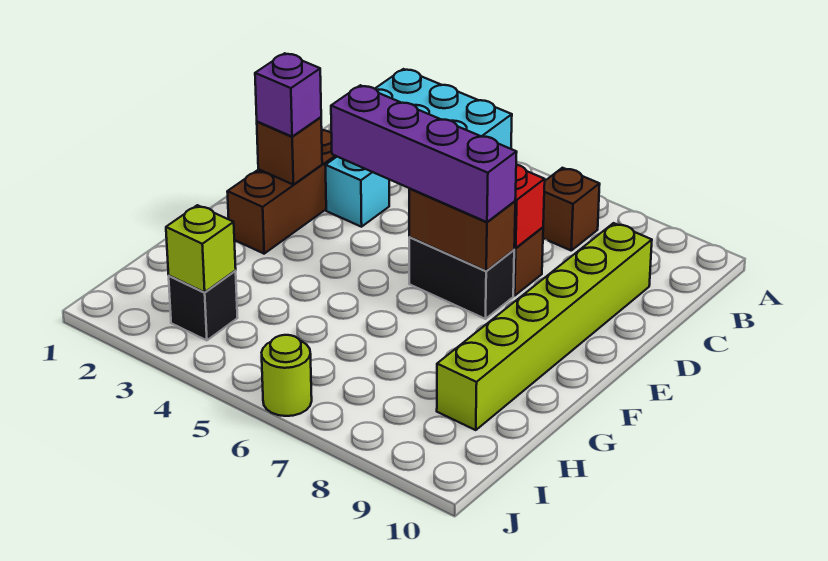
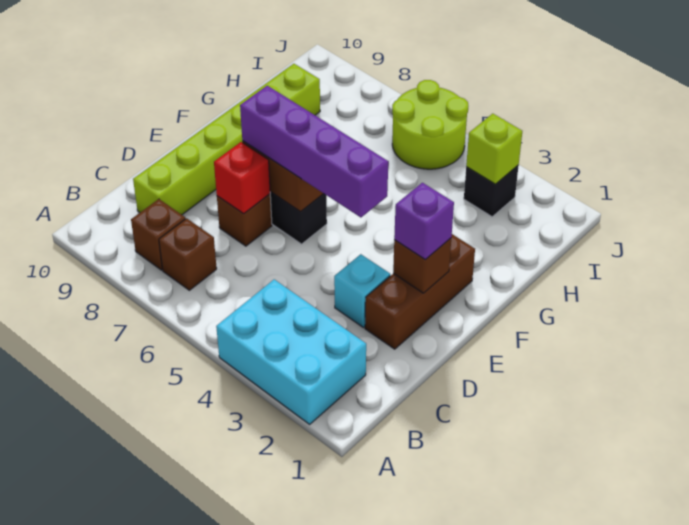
none -> brown 1x1 brick [131,199,186,270]
lime 1x1 round brick [262,335,312,416] -> lime 2x2 round brick [392,80,468,169]

